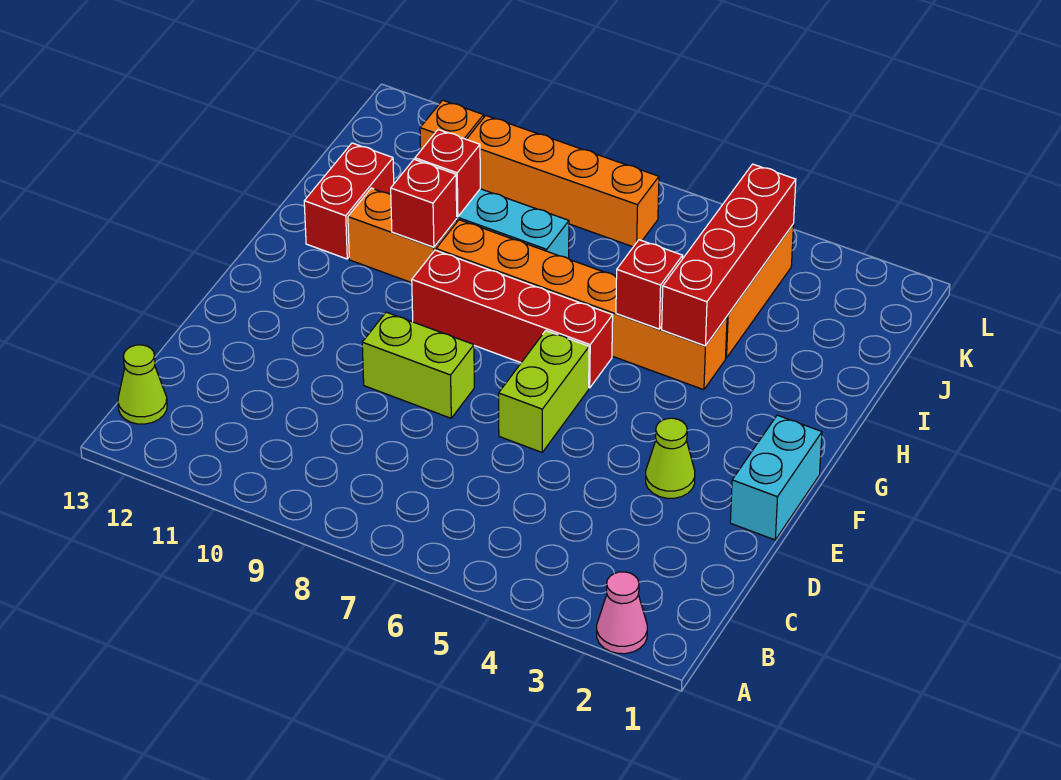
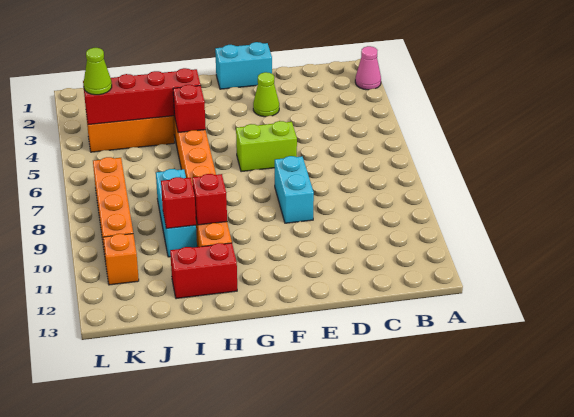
lime 1x1 cone [118,345,167,424] -> lime 1x1 cone moved to [84,48,112,95]
lime 1x2 brick [362,312,474,418] -> cyan 1x2 brick [275,156,314,223]
red 1x4 brick [412,250,613,388] -> none

